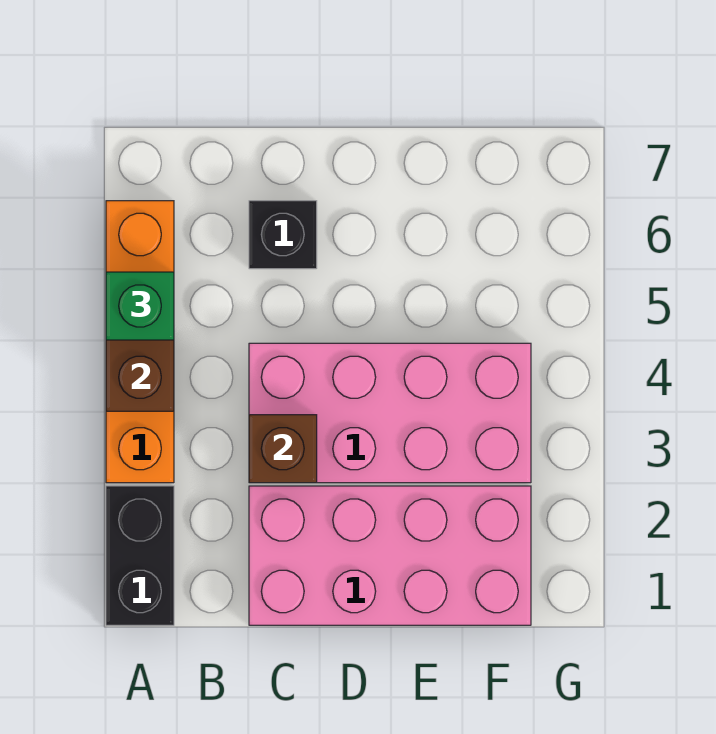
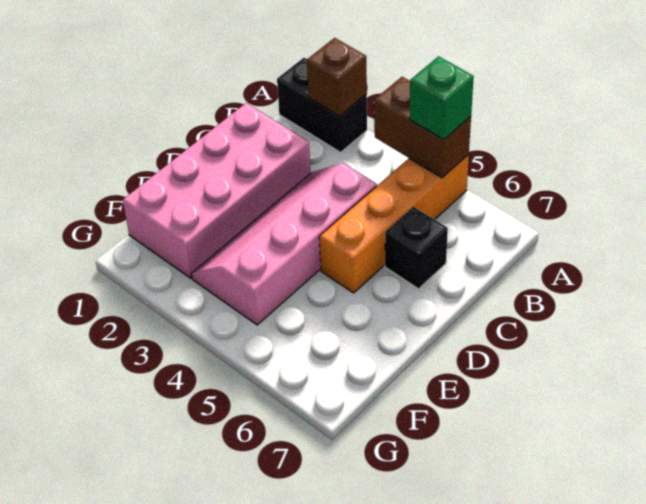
orange 1x4 brick [106,201,174,483] -> orange 1x4 brick turned to [319,155,469,293]
pink 2x4 brick [249,343,531,483] -> pink 2x4 slope [192,163,377,325]
brown 1x1 brick [249,415,317,483] -> brown 1x1 brick moved to [307,38,367,116]

